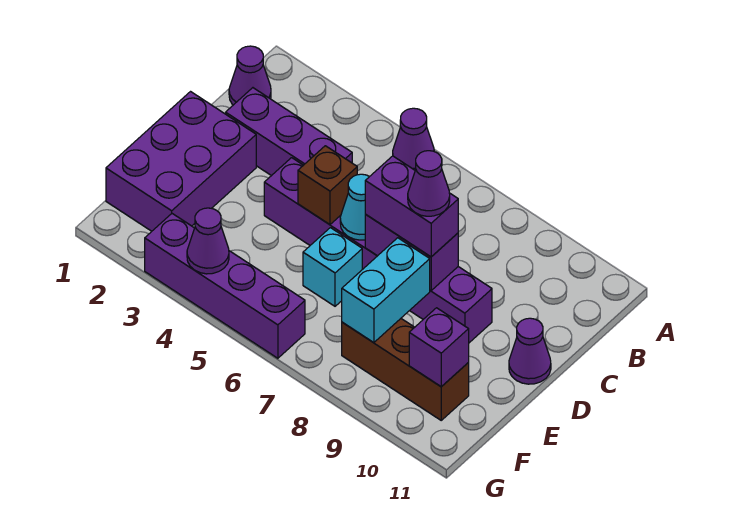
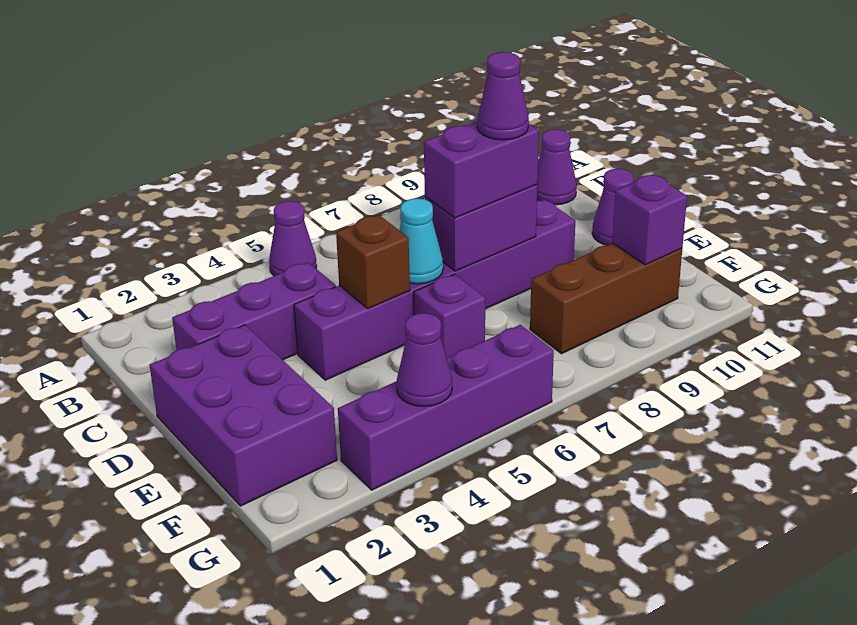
purple 1x1 cone [229,46,271,105] -> purple 1x1 cone moved to [537,129,577,205]
cyan 1x1 brick [303,228,362,306] -> purple 1x1 brick [414,274,485,358]
cyan 1x2 brick [342,238,430,343] -> none

